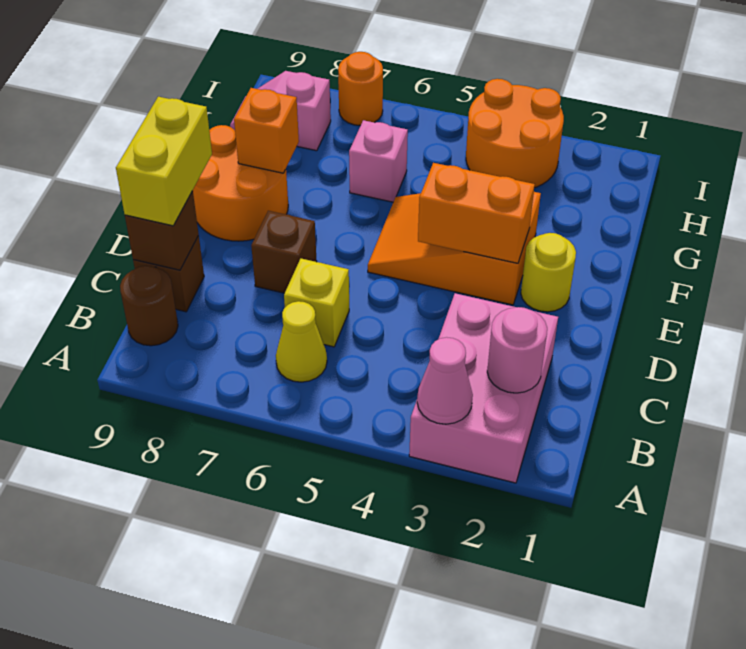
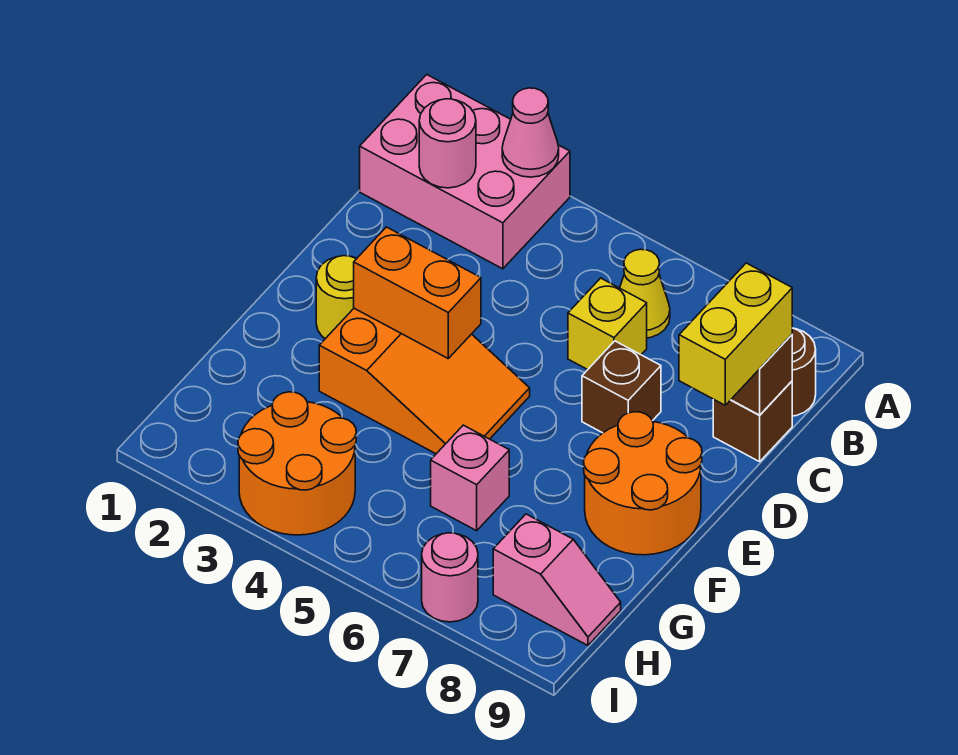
pink 2x3 brick [409,293,558,483] -> pink 2x3 brick turned to [360,75,570,269]
orange 1x1 brick [234,88,299,173] -> none
orange 1x1 round brick [338,52,383,126] -> pink 1x1 round brick [422,533,478,622]

